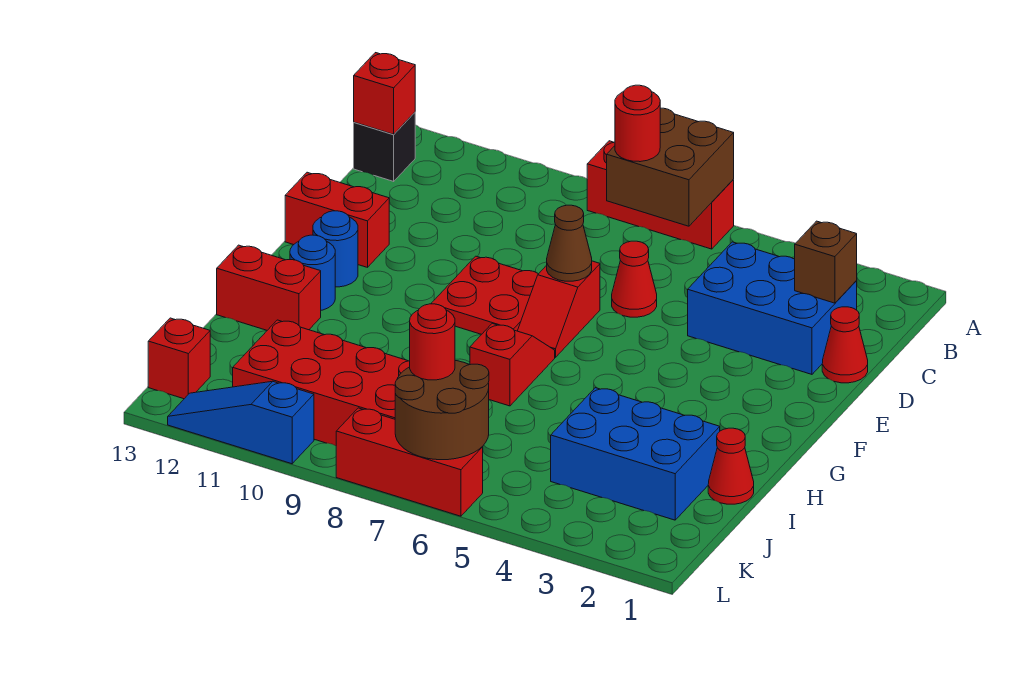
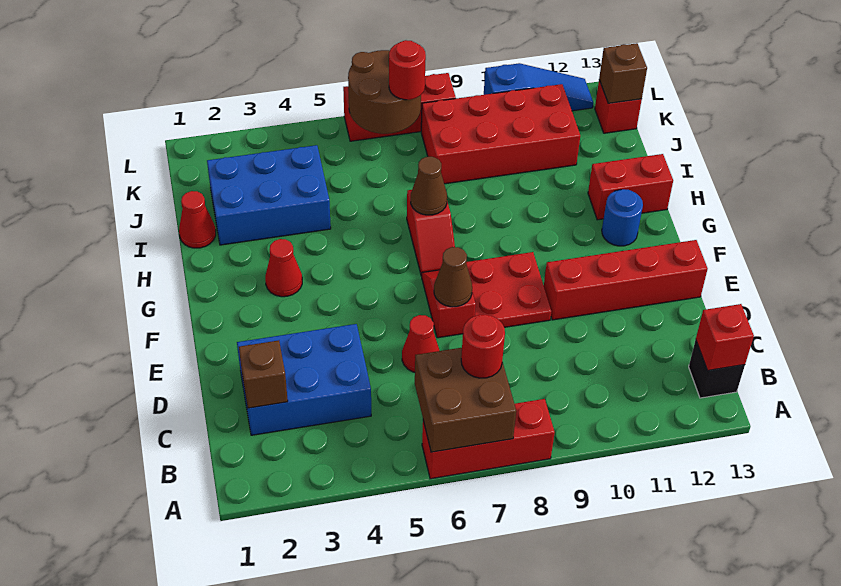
red 1x1 cone [822,307,868,383] -> red 1x1 cone moved to [265,239,302,297]
red 1x2 brick [285,172,389,267] -> red 1x4 brick [544,240,708,320]
blue 1x1 round brick [313,211,358,287] -> none
none -> brown 1x1 cone [411,157,447,215]
none -> brown 1x1 brick [599,43,647,103]

